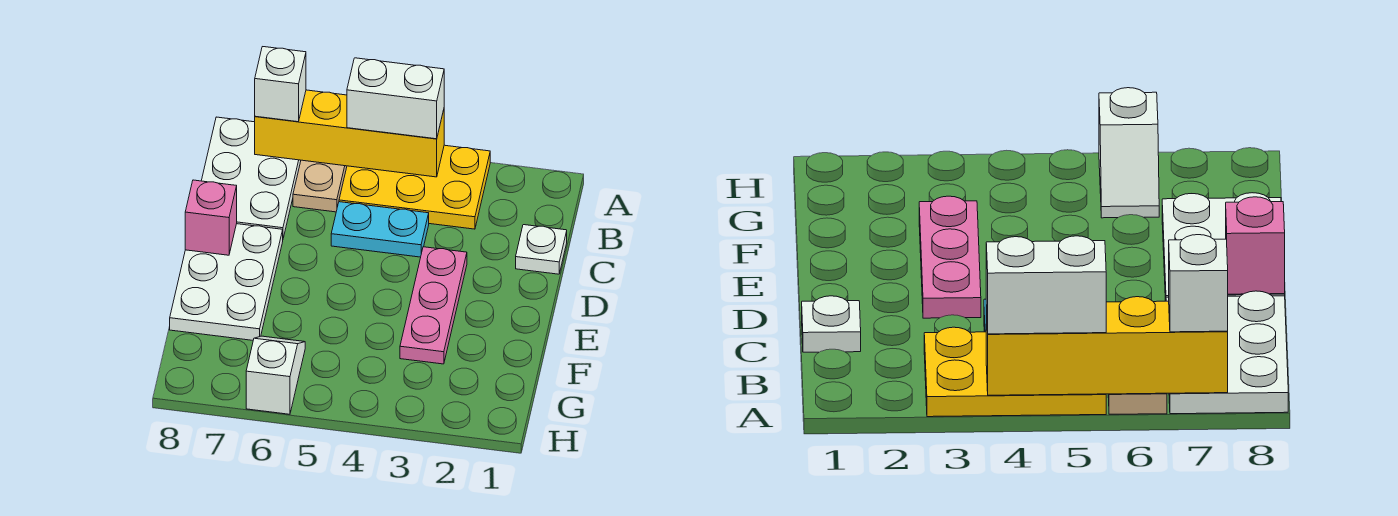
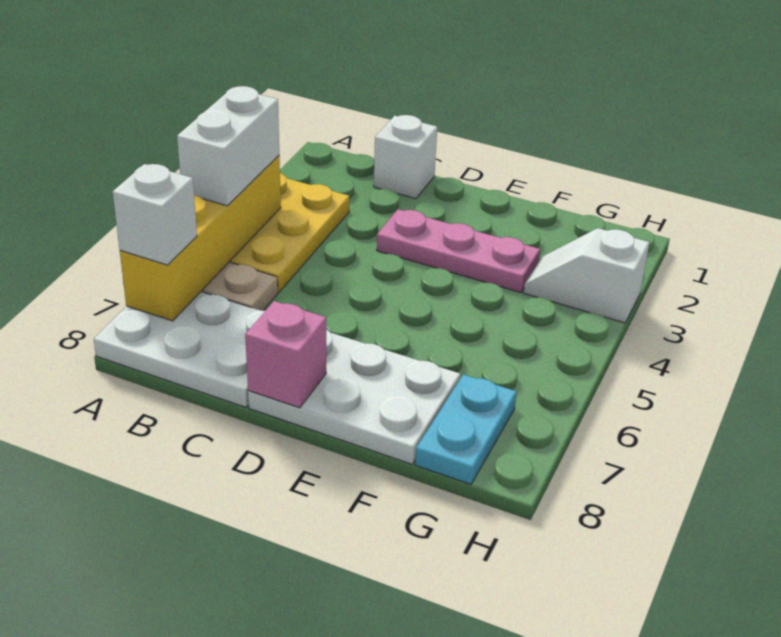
white 1x1 plate [516,225,567,274] -> white 1x1 brick [374,115,437,199]
cyan 1x2 plate [331,202,429,257] -> cyan 1x2 plate moved to [415,375,517,484]
white 1x2 slope [246,336,305,414] -> white 1x2 slope moved to [524,228,649,323]

